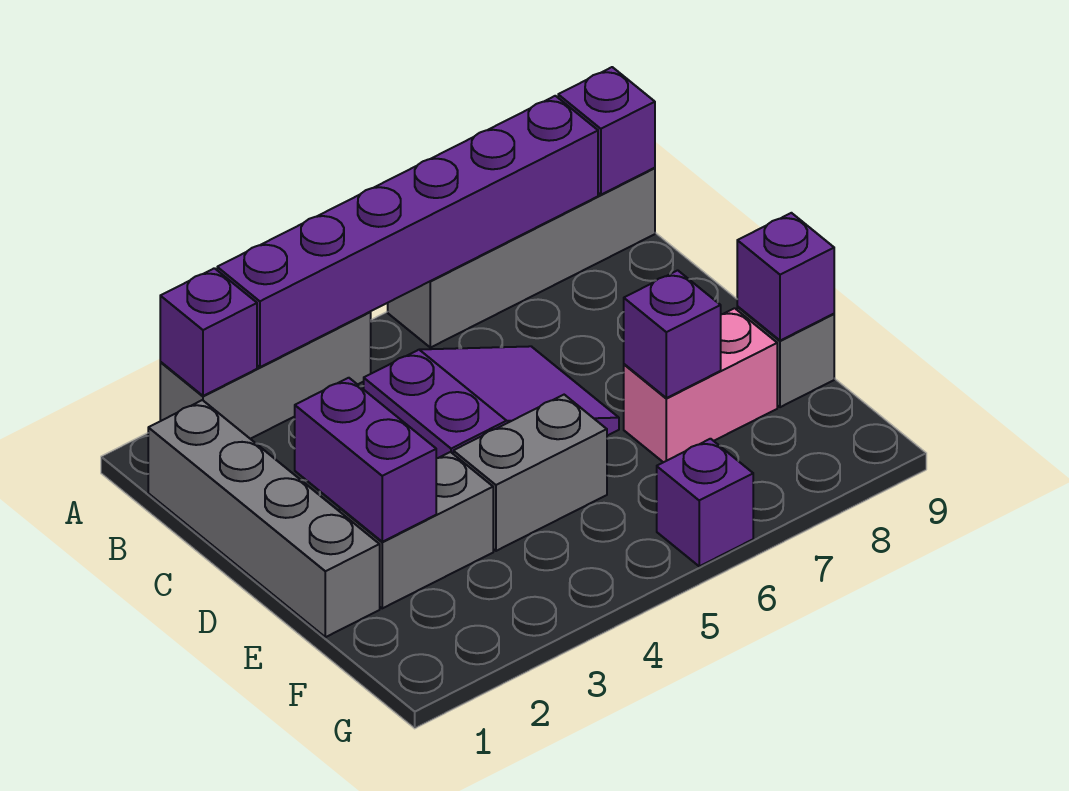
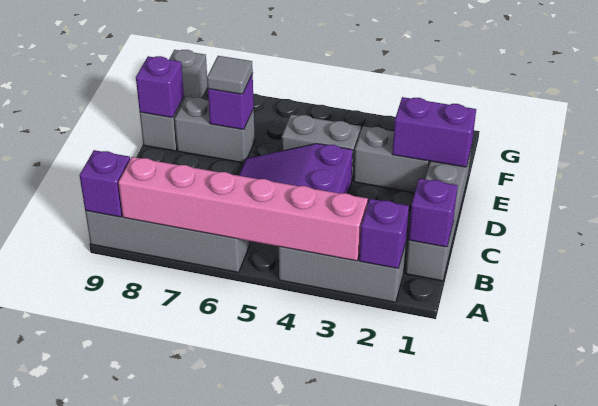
purple 1x6 brick [217,96,598,367] -> pink 1x6 brick [118,157,368,261]
purple 1x2 brick [295,378,436,542] -> purple 1x2 brick turned to [392,97,476,167]
pink 1x2 brick [624,308,777,462] -> grey 1x2 brick [175,97,255,163]
none -> grey 1x1 tile [207,56,253,94]
purple 1x1 brick [657,439,753,566] -> purple 1x1 brick moved to [408,179,458,247]
none -> grey 1x1 brick [169,50,208,99]

